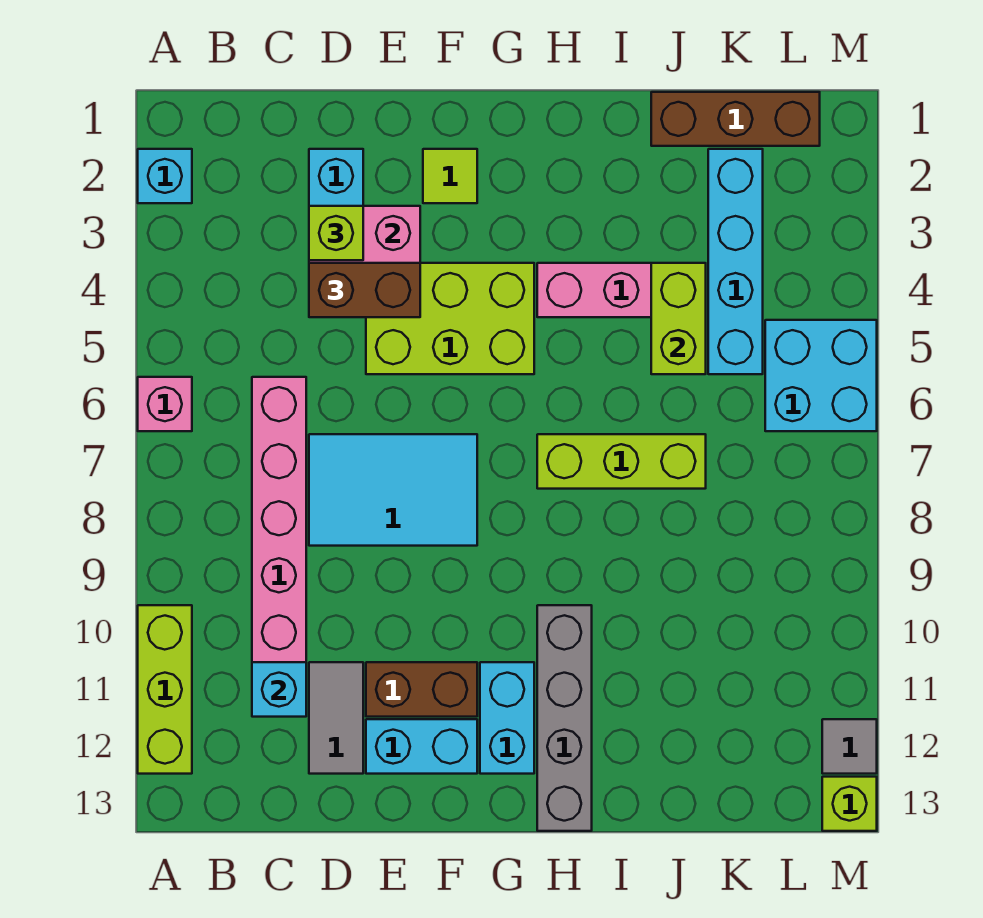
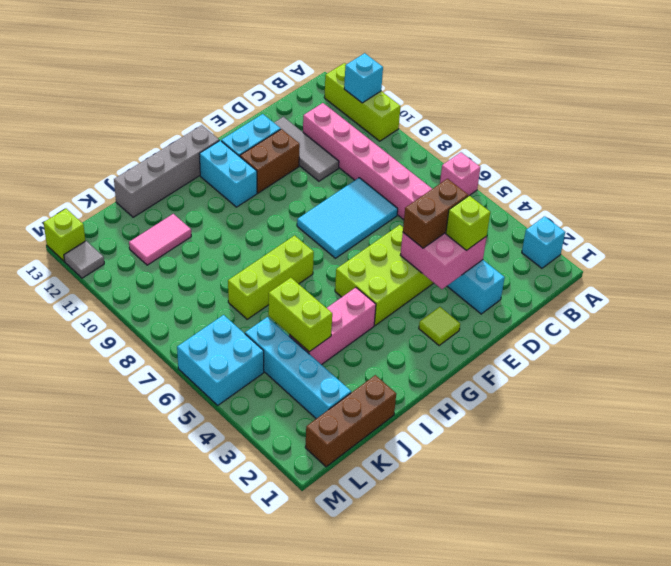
cyan 1x1 brick [252,662,306,717] -> cyan 1x1 brick moved to [344,53,383,103]
grey 1x2 tile [309,662,363,774] -> grey 1x3 tile [274,117,339,181]
grey 1x4 brick [537,605,592,831] -> grey 1x4 brick turned to [114,125,219,217]
none -> pink 1x2 tile [129,214,191,265]

